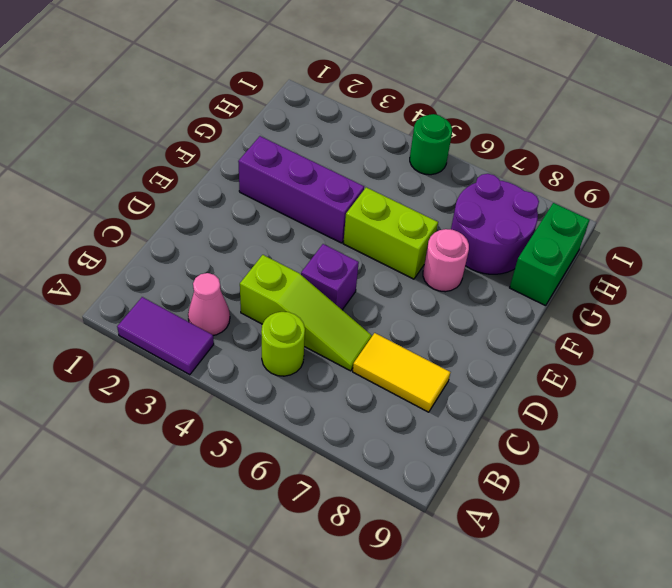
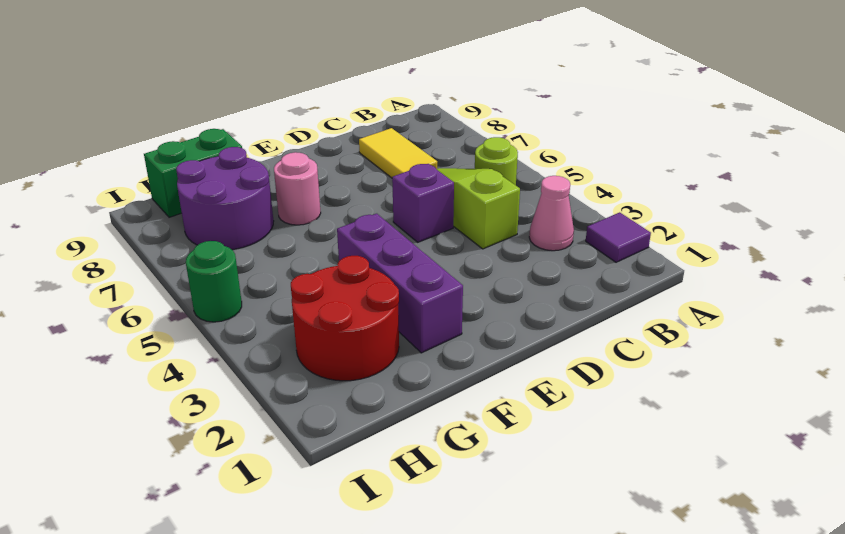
purple 1x2 tile [117,297,214,375] -> purple 1x1 tile [586,212,651,262]
lime 1x2 brick [343,187,438,279] -> none
none -> red 2x2 round brick [291,256,399,381]

